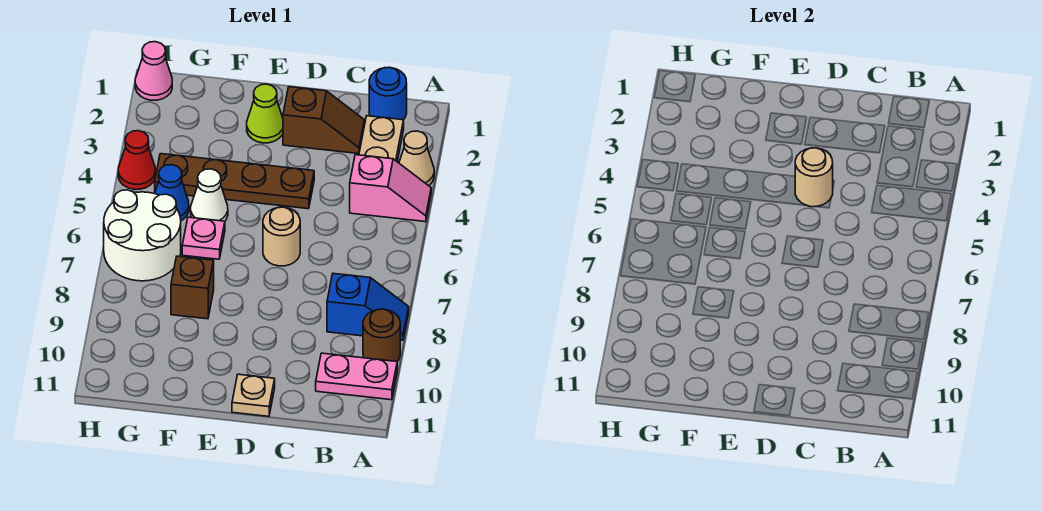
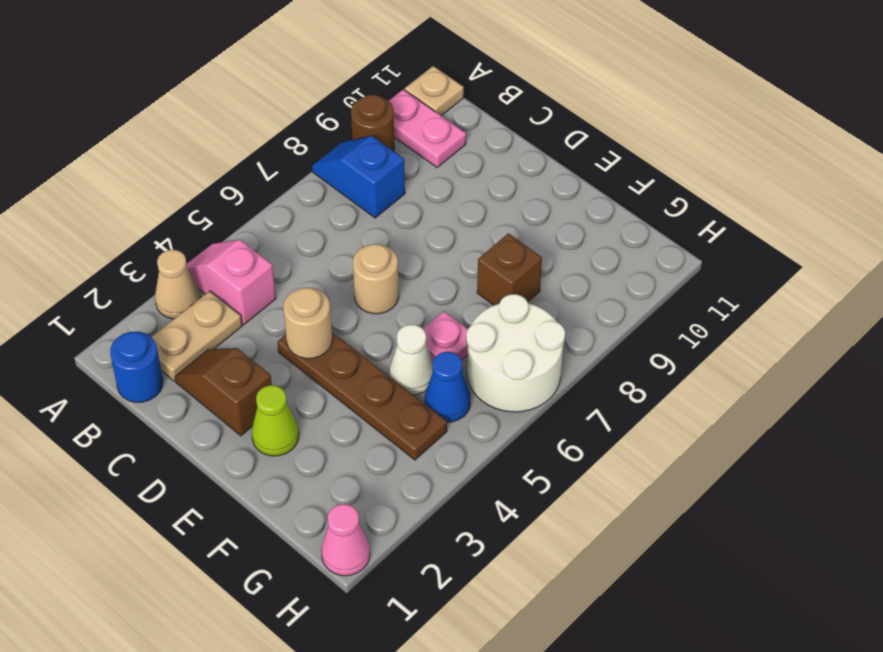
tan 1x1 plate [232,374,275,416] -> tan 1x1 plate moved to [405,66,464,116]
red 1x1 cone [118,131,156,189] -> none

